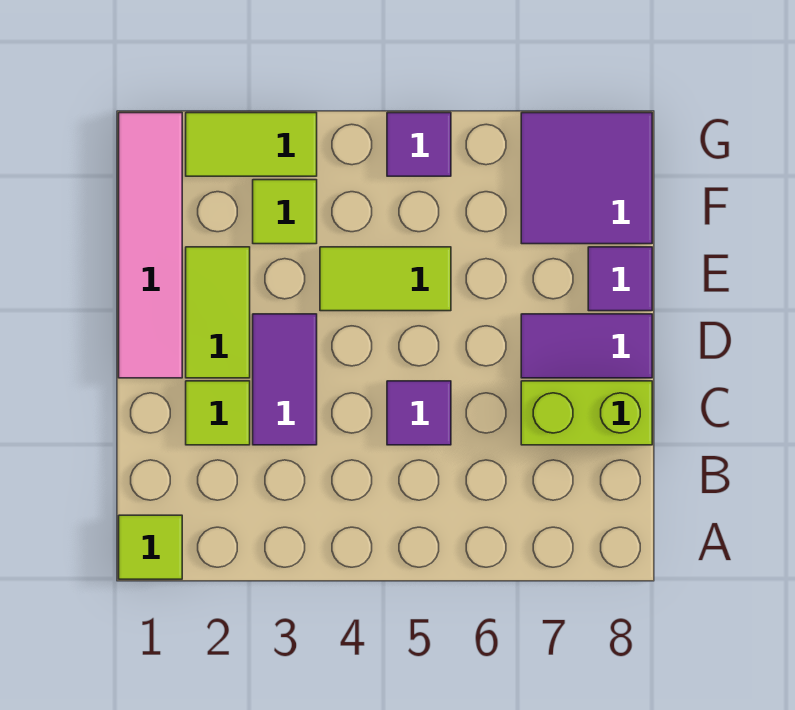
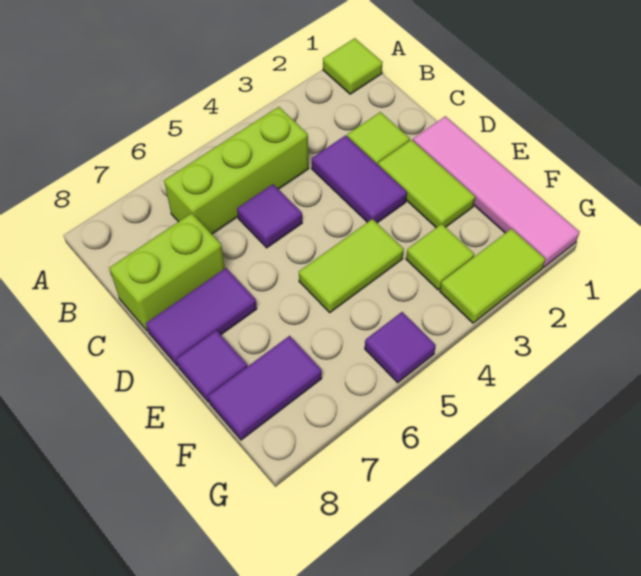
none -> lime 1x3 brick [164,107,309,234]
purple 2x2 tile [521,113,652,244] -> purple 1x2 tile [208,336,322,440]

